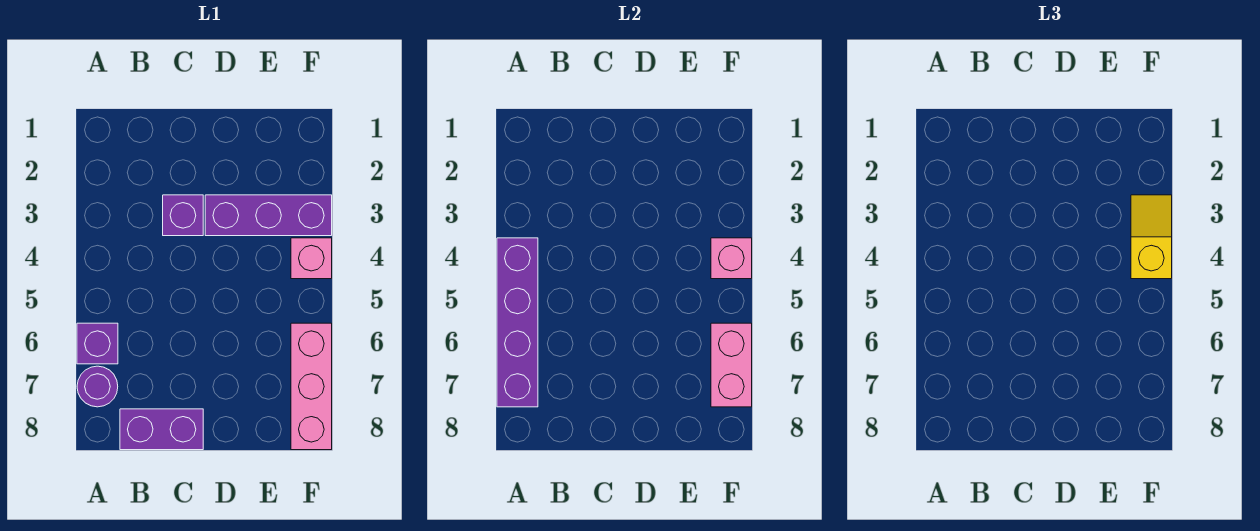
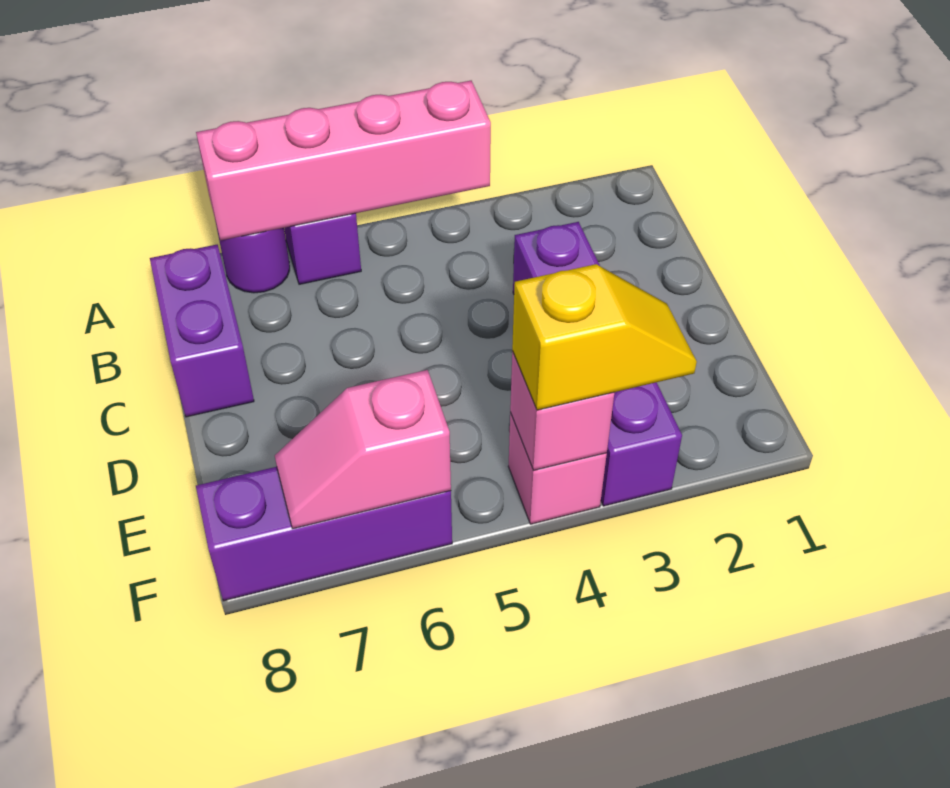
purple 1x4 brick [497,238,538,407] -> pink 1x4 brick [196,81,491,240]
pink 1x3 brick [291,323,332,450] -> purple 1x3 brick [196,467,452,601]
pink 1x2 brick [711,323,752,407] -> pink 1x2 slope [275,370,451,529]

